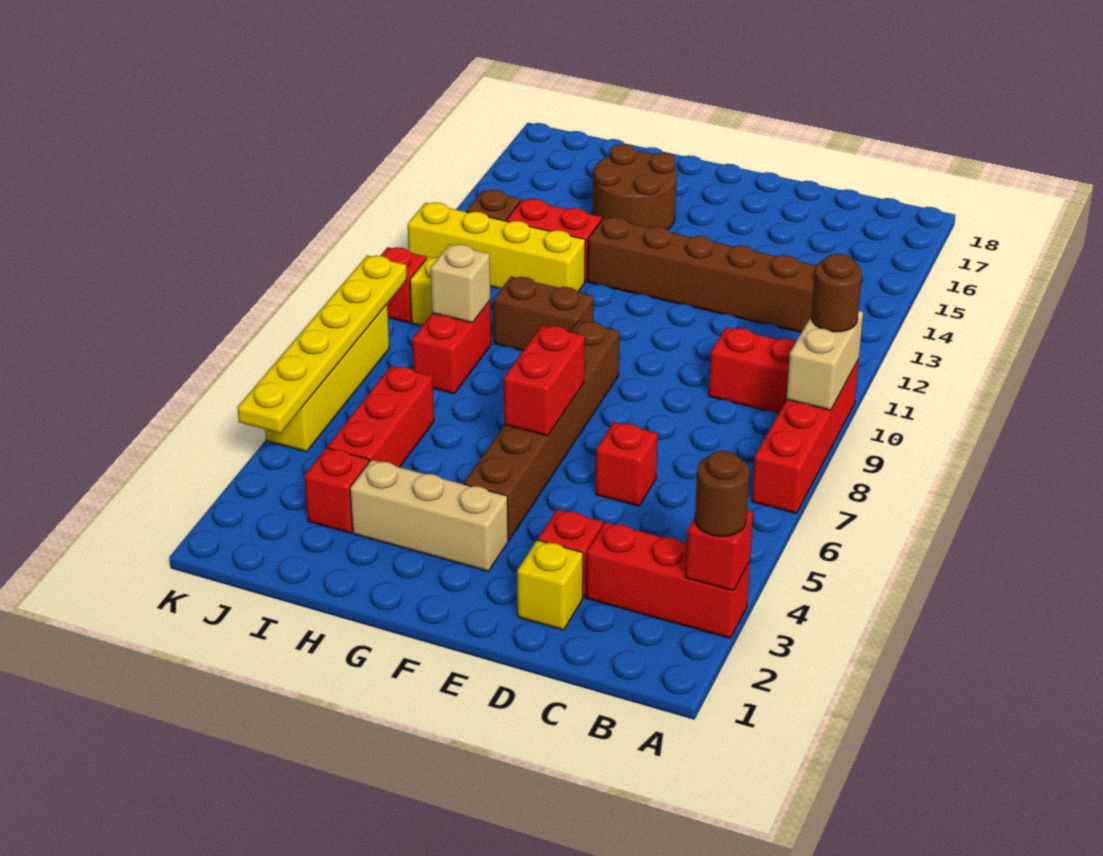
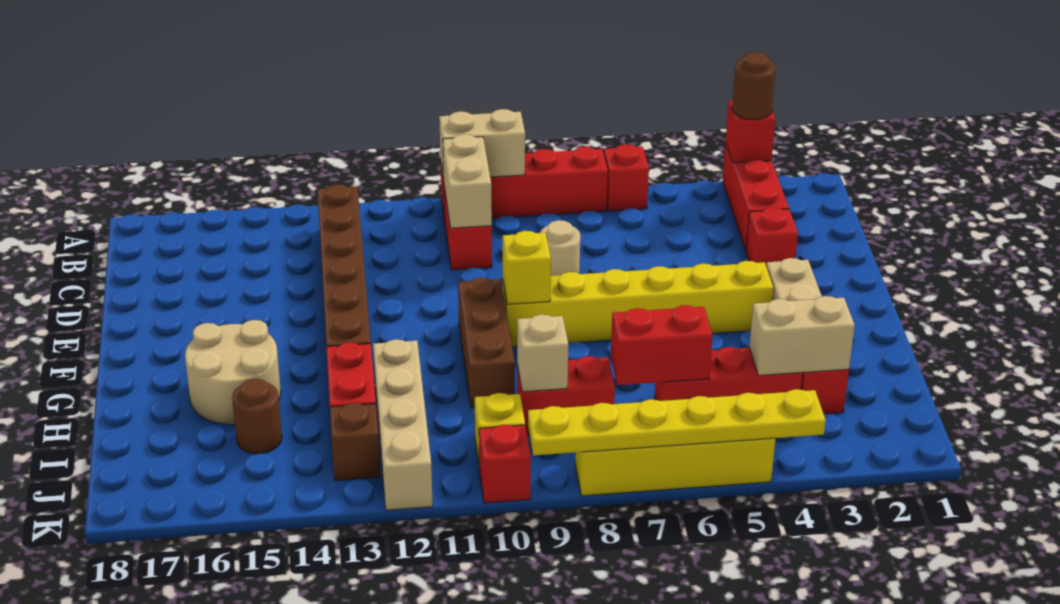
brown 1x1 round brick [811,254,862,332] -> brown 1x1 round brick moved to [232,379,282,454]
none -> tan 1x2 brick [443,134,492,228]
yellow 1x1 brick [517,540,583,630] -> yellow 1x1 brick moved to [503,231,551,304]
red 1x1 brick [596,422,658,506] -> red 1x1 brick moved to [604,144,649,211]
none -> tan 1x1 round brick [540,220,580,276]
brown 1x6 brick [464,321,619,541] -> yellow 1x6 brick [503,261,773,347]
red 1x2 brick [504,325,585,436] -> red 1x2 brick moved to [611,305,712,385]
brown 1x2 brick [493,277,593,351] -> brown 1x3 brick [458,278,515,408]
brown 2x2 round brick [592,144,677,229] -> tan 2x2 round brick [185,320,281,424]
yellow 1x4 brick [408,202,585,292] -> tan 1x4 brick [373,339,433,510]
none -> tan 1x2 brick [749,296,855,376]

